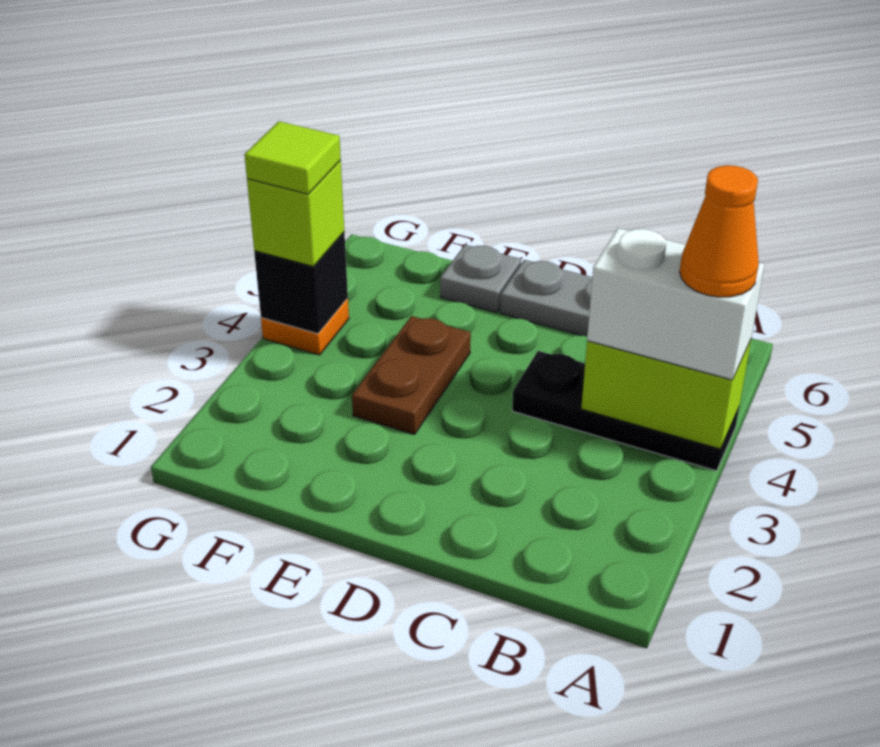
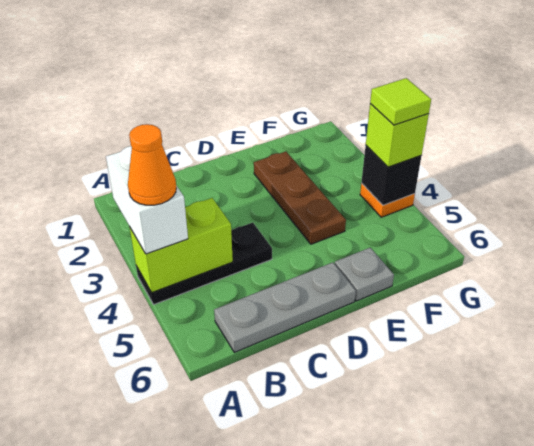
white 1x2 brick [587,228,765,380] -> white 1x2 brick turned to [106,146,188,254]
brown 1x2 plate [352,316,471,435] -> brown 1x3 plate [254,152,346,244]

